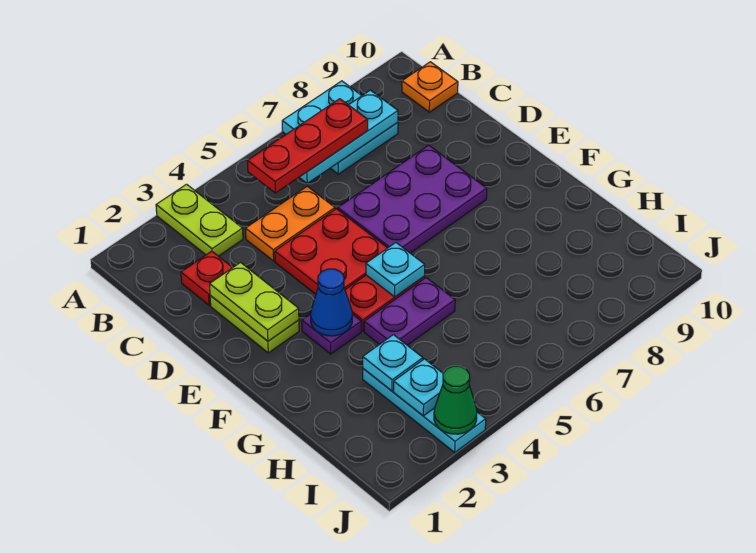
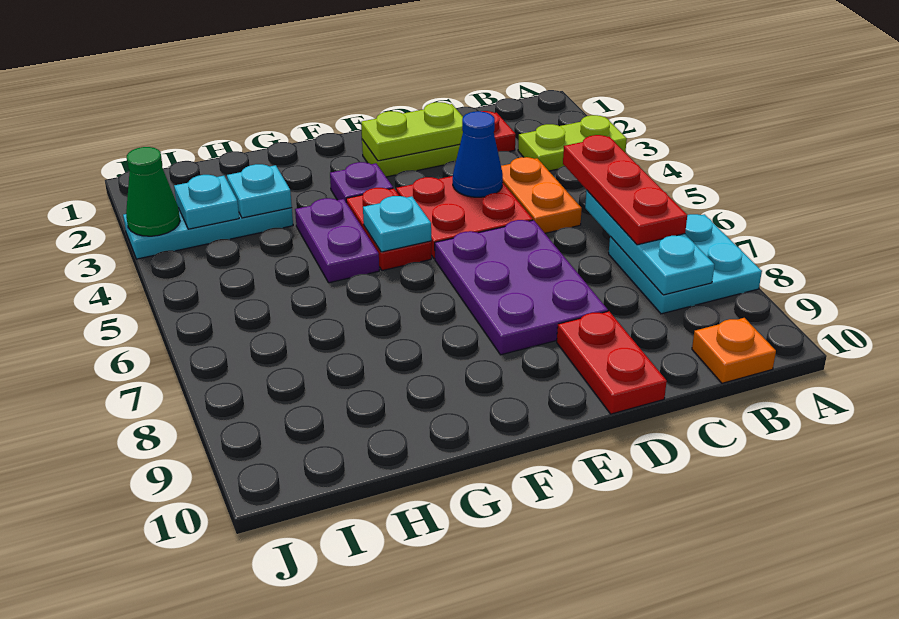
none -> red 1x2 plate [557,311,667,414]
blue 1x1 cone [311,269,352,336] -> blue 1x1 cone moved to [453,111,503,197]

